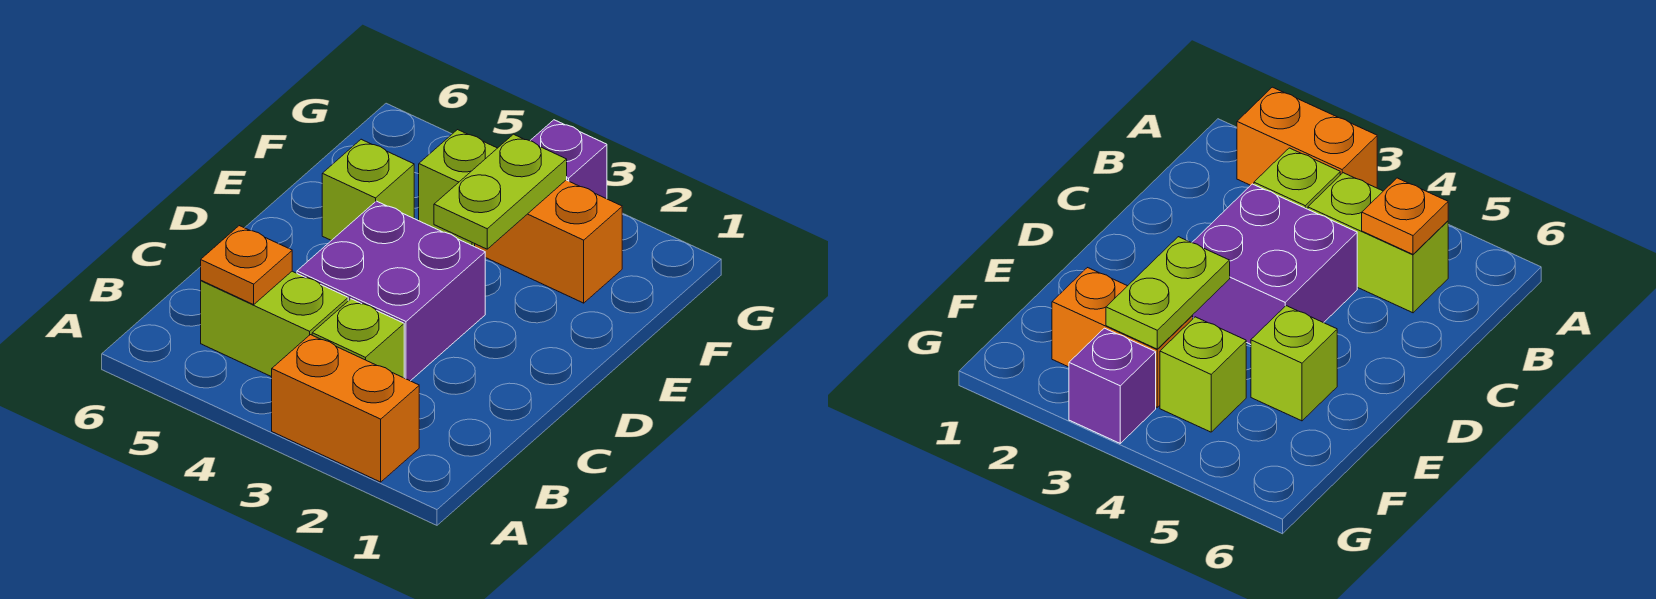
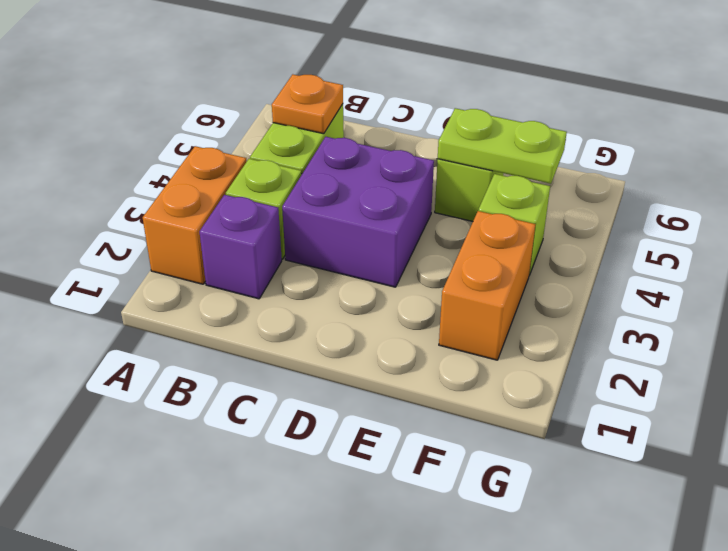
lime 1x2 plate [434,134,567,249] -> lime 1x2 plate moved to [438,108,567,184]
purple 1x1 brick [530,120,607,199] -> purple 1x1 brick moved to [199,195,282,299]

